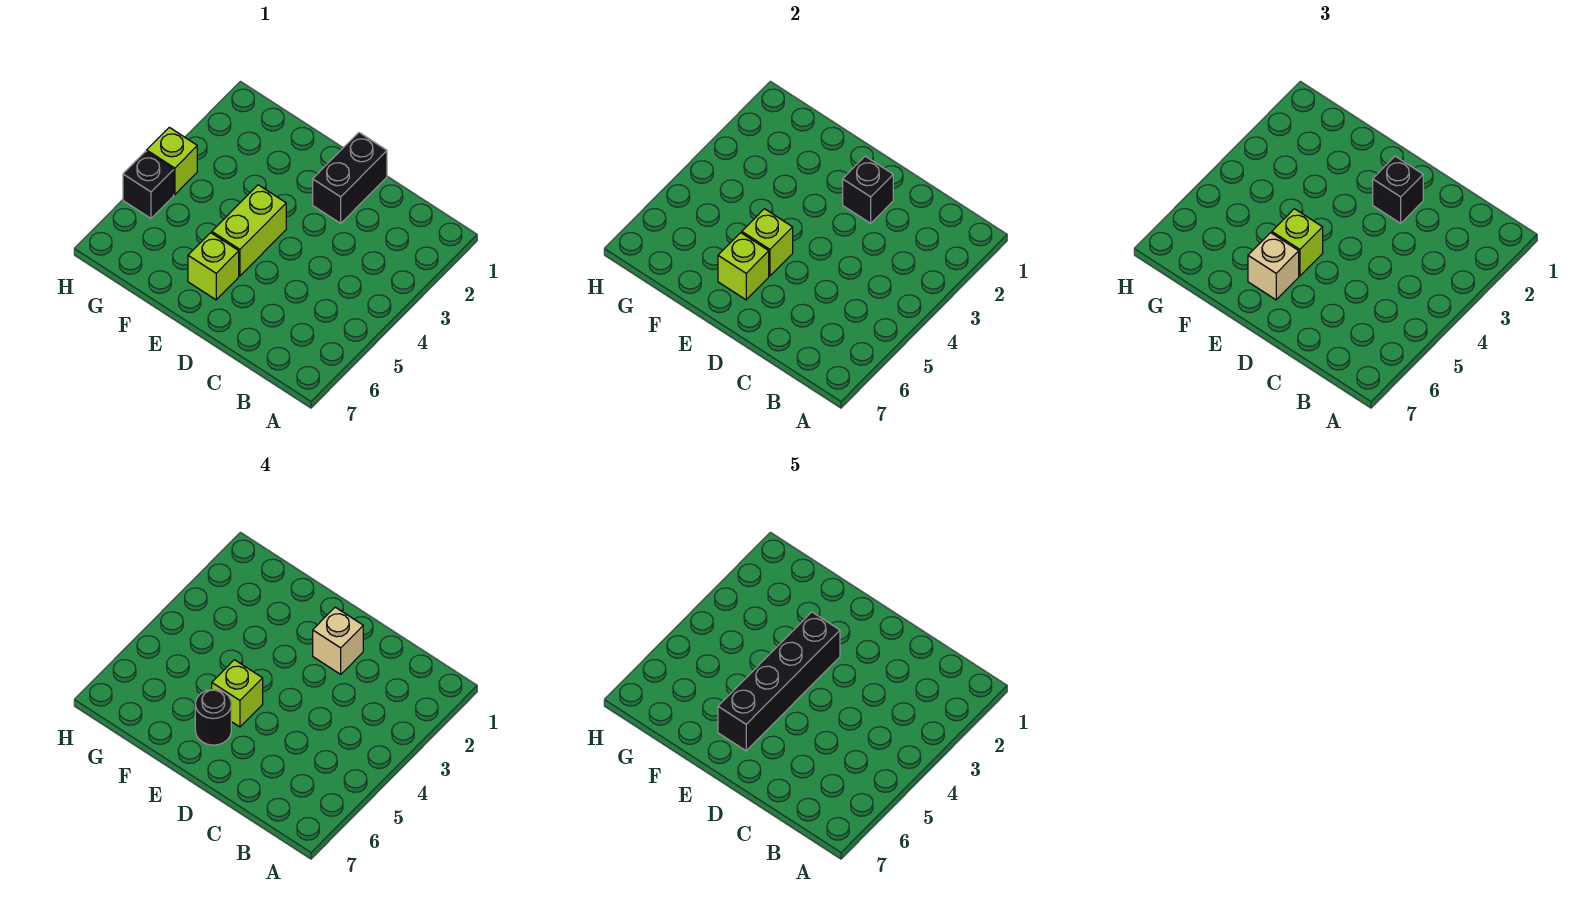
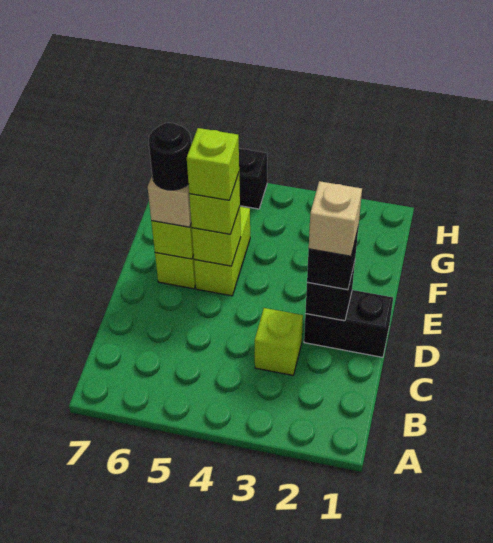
black 1x4 brick [718,612,840,751] -> none
lime 1x2 brick [212,185,286,276] -> lime 1x2 brick turned to [194,207,250,296]
lime 1x1 brick [147,127,197,195] -> lime 1x1 brick moved to [255,308,303,375]

